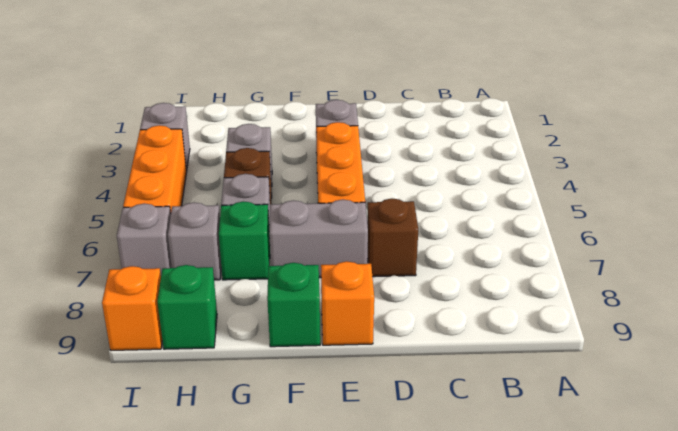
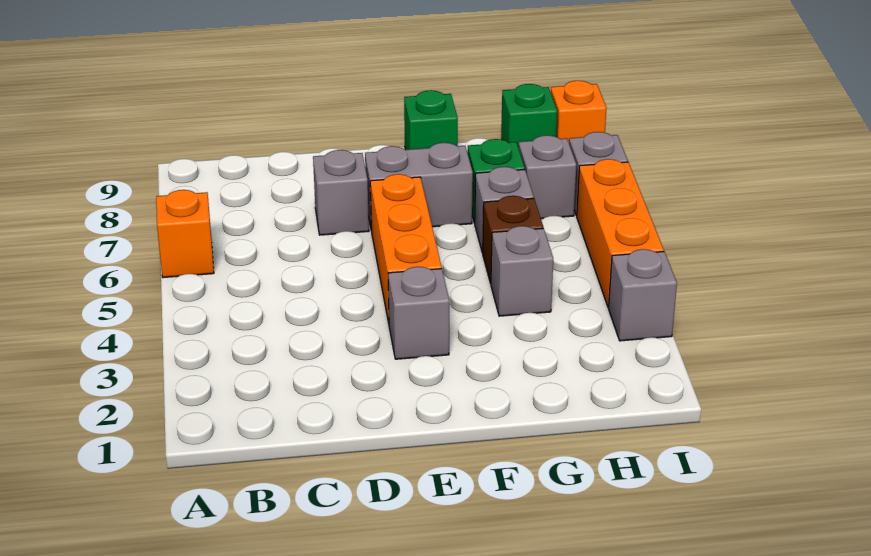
brown 1x1 brick [367,199,418,277] -> grey 1x1 brick [313,150,369,235]
orange 1x1 brick [321,261,374,345] -> orange 1x1 brick moved to [156,190,214,278]

